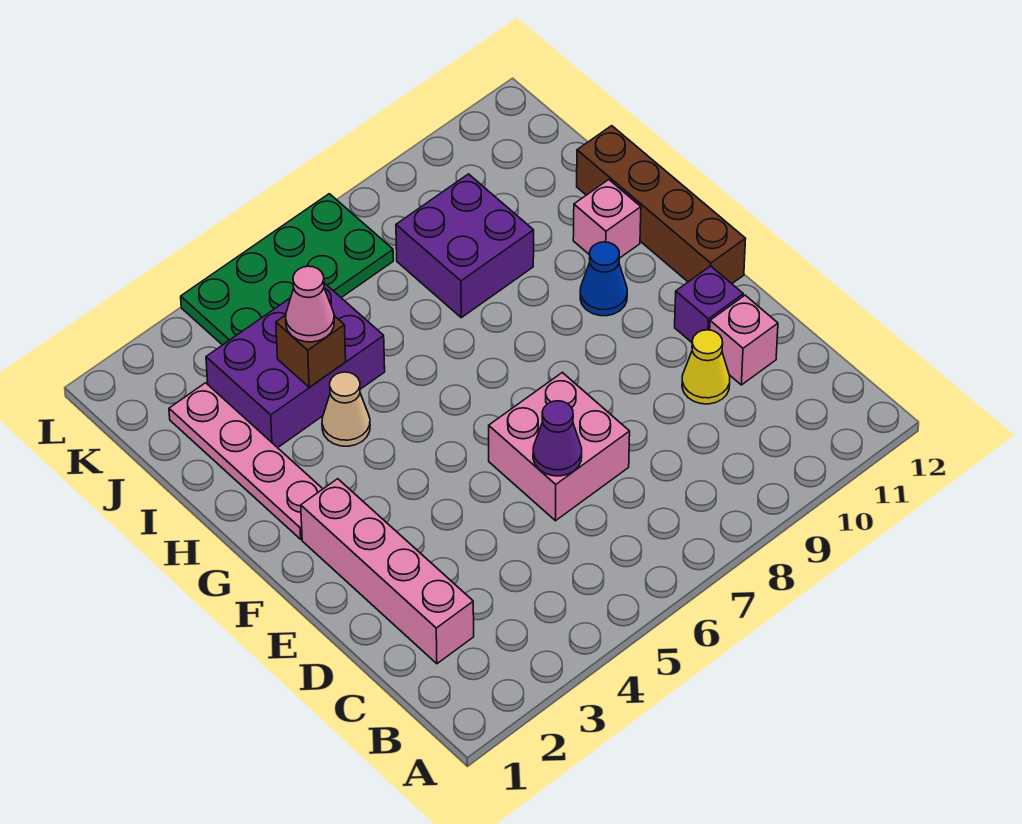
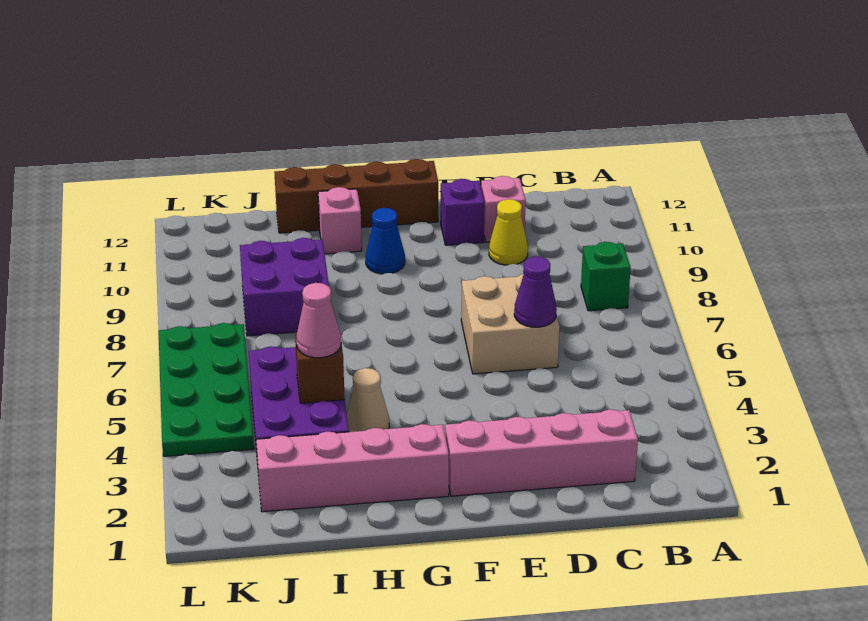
none -> green 1x1 brick [581,242,631,311]
pink 2x2 brick [489,372,630,521] -> tan 2x2 brick [461,274,560,374]
pink 1x4 plate [169,383,323,539] -> pink 1x4 brick [256,424,449,512]

